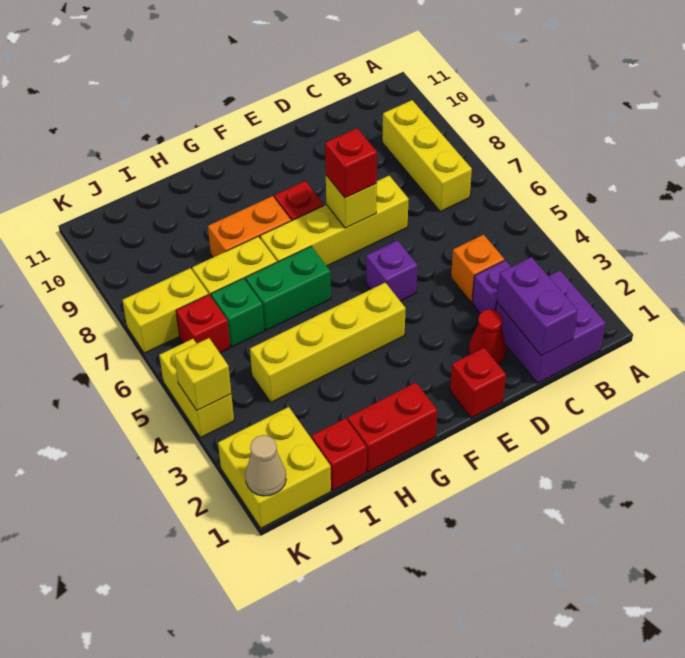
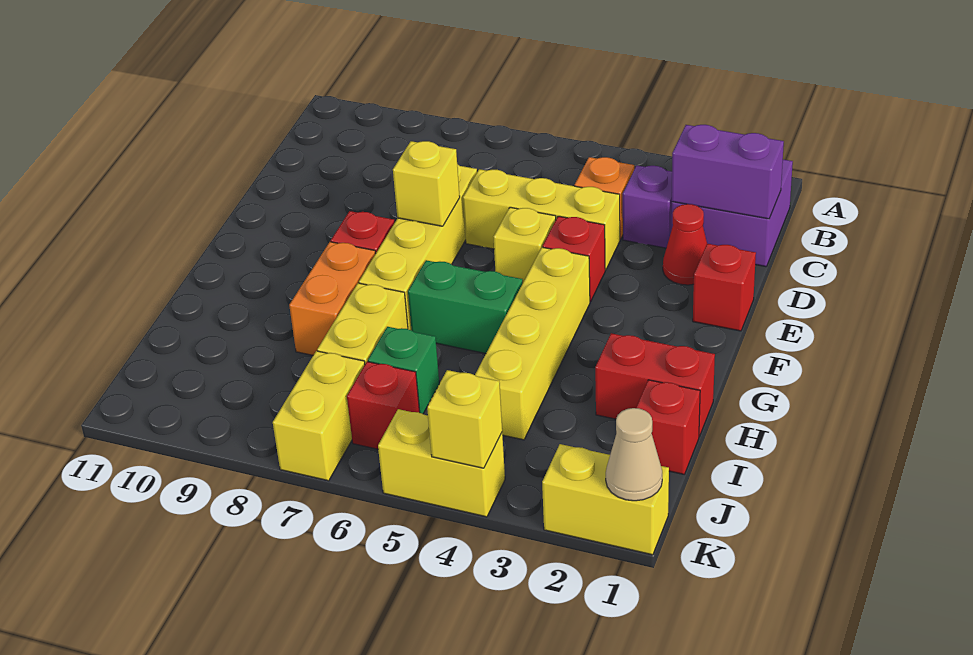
yellow 1x3 brick [382,100,472,211] -> yellow 1x3 brick moved to [463,169,620,270]
purple 1x1 brick [366,240,418,301] -> yellow 1x1 brick [494,207,556,282]
red 1x1 brick [325,128,377,198] -> red 1x1 brick moved to [543,216,605,302]
red 1x2 brick [348,383,437,472] -> red 1x2 brick turned to [595,333,715,436]
green 1x2 brick [245,246,331,330] -> green 1x2 brick turned to [408,260,523,353]
yellow 2x2 brick [218,407,331,528] -> yellow 1x2 brick [542,444,669,555]

